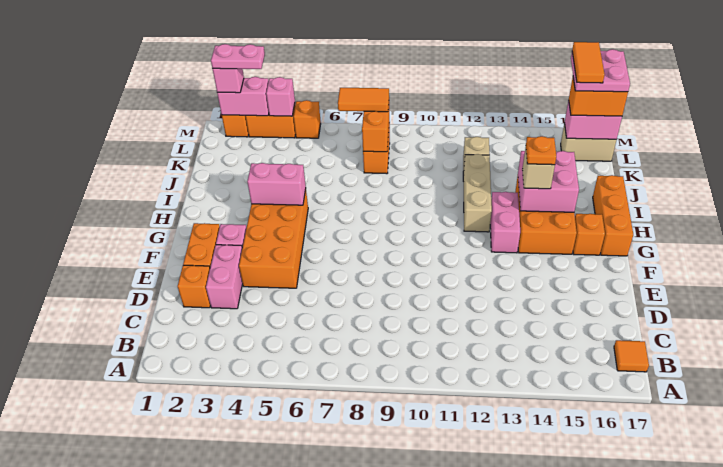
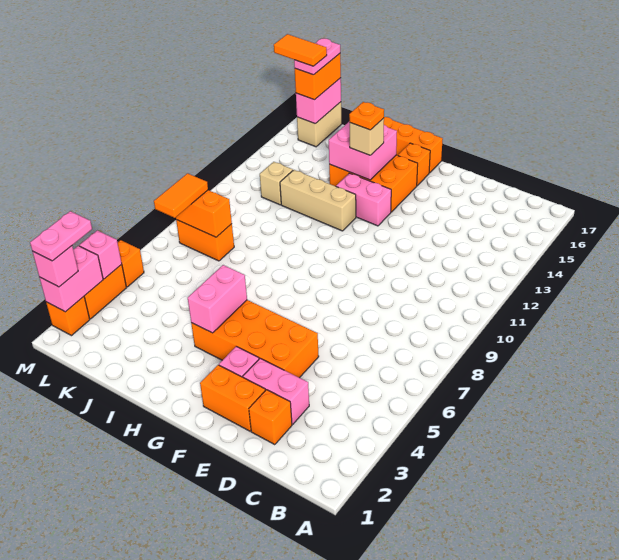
orange 1x1 tile [614,340,649,372] -> none
pink 2x2 plate [571,49,630,92] -> pink 1x2 plate [294,38,340,75]

